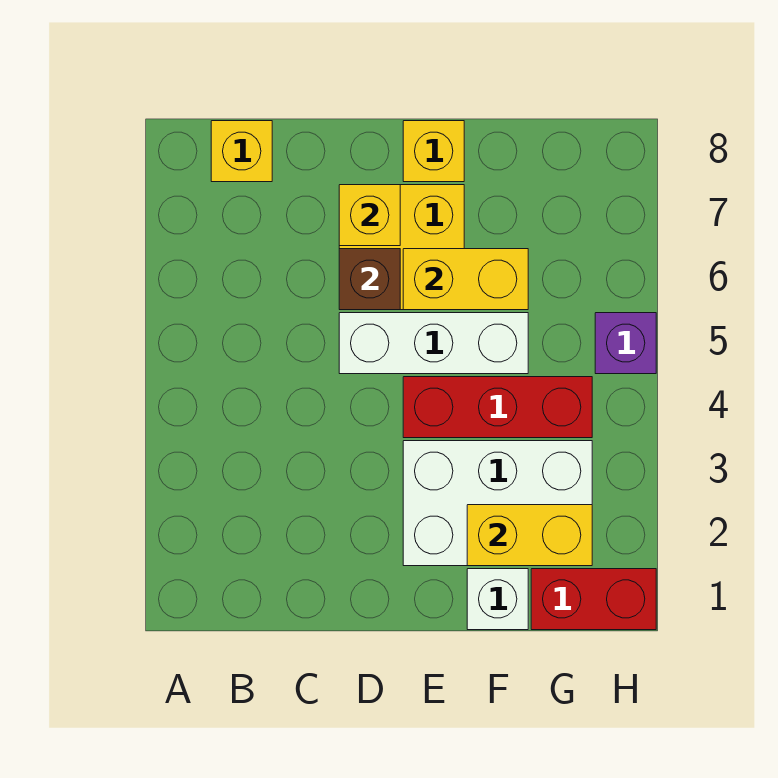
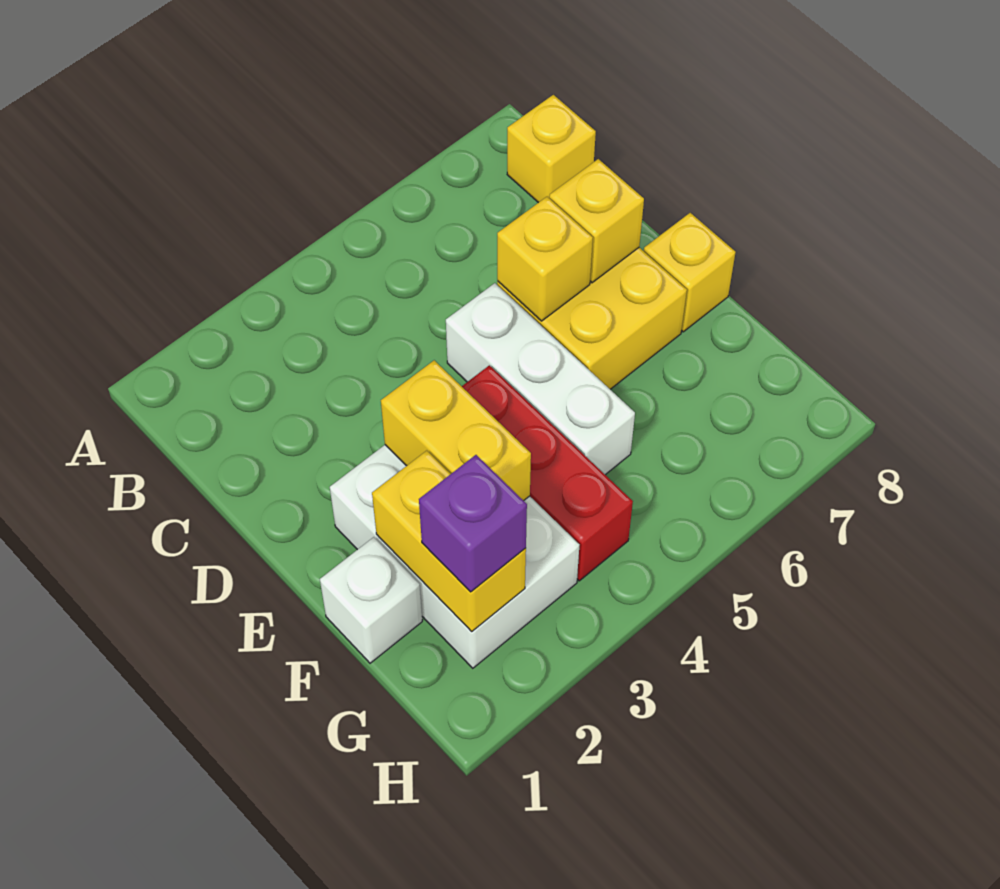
brown 1x1 brick [339,249,400,310] -> yellow 1x1 brick [497,197,593,321]
yellow 1x2 brick [403,249,528,310] -> yellow 1x2 brick moved to [381,360,531,501]
red 1x2 brick [531,569,656,630] -> none
purple 1x1 brick [595,313,656,374] -> purple 1x1 brick moved to [419,455,527,592]

